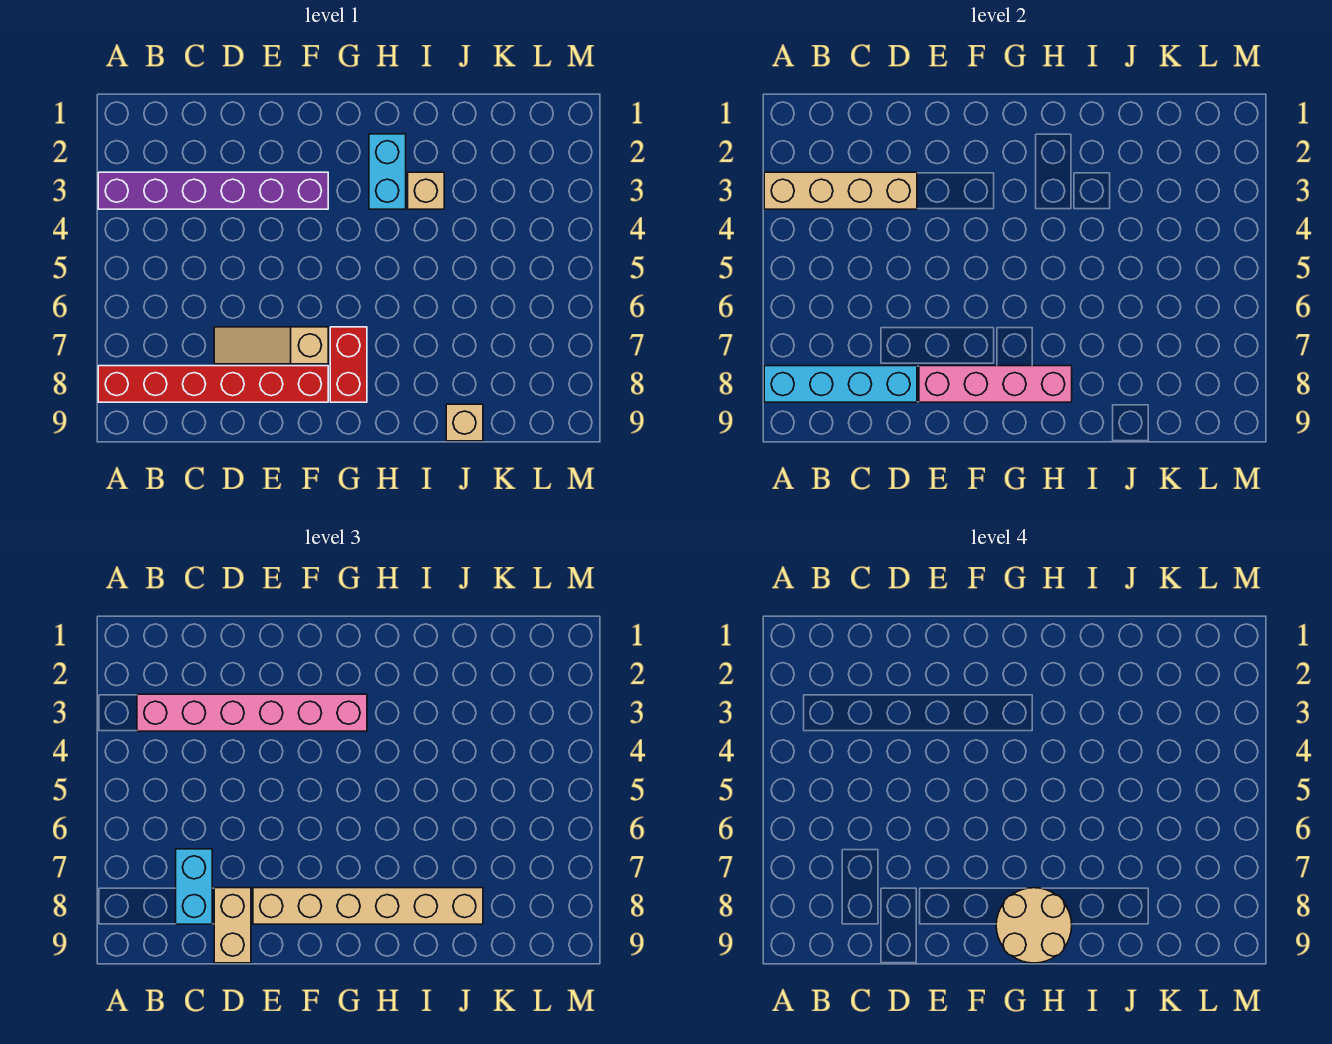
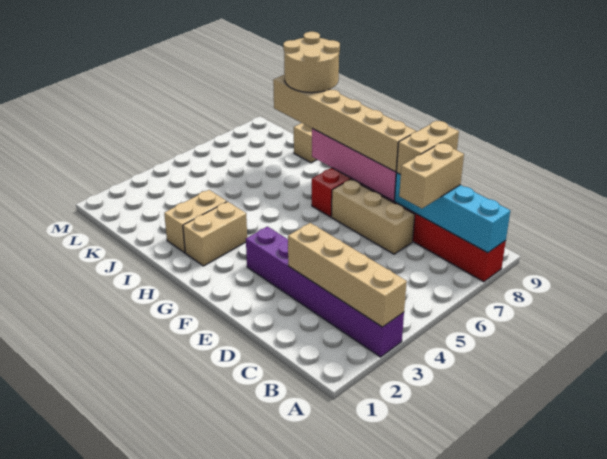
pink 1x6 brick [137,694,367,731] -> none
cyan 1x2 brick [176,849,212,924] -> tan 1x2 brick [399,143,464,208]
tan 1x3 slope [214,327,328,364] -> tan 1x3 brick [331,179,415,254]
tan 2x2 round brick [996,888,1072,963] -> tan 2x2 round brick moved to [283,32,340,93]
cyan 1x2 brick [369,134,406,209] -> tan 1x2 brick [183,202,247,266]
tan 1x1 brick [408,172,444,209] -> tan 1x2 brick [164,190,227,253]

